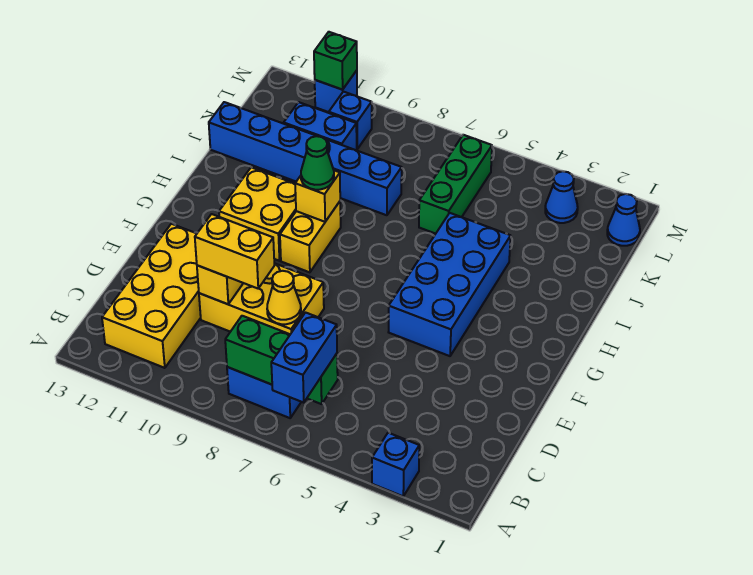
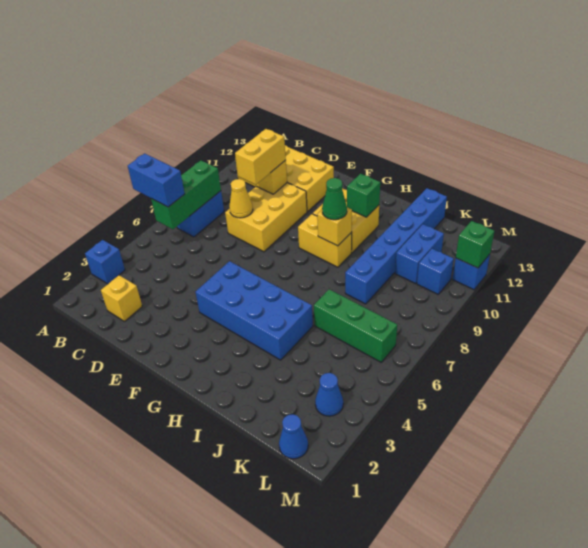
none -> yellow 1x1 brick [101,275,142,321]
none -> green 1x1 brick [347,174,380,217]

